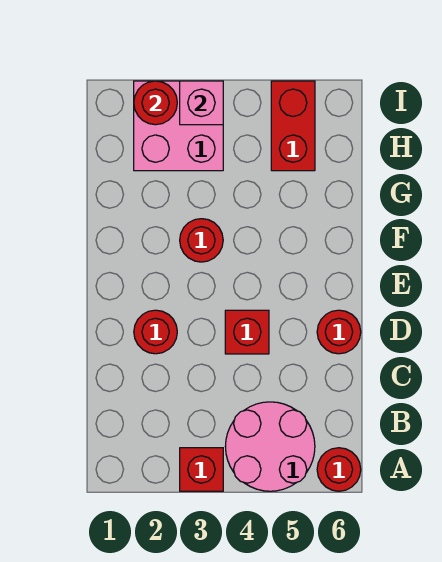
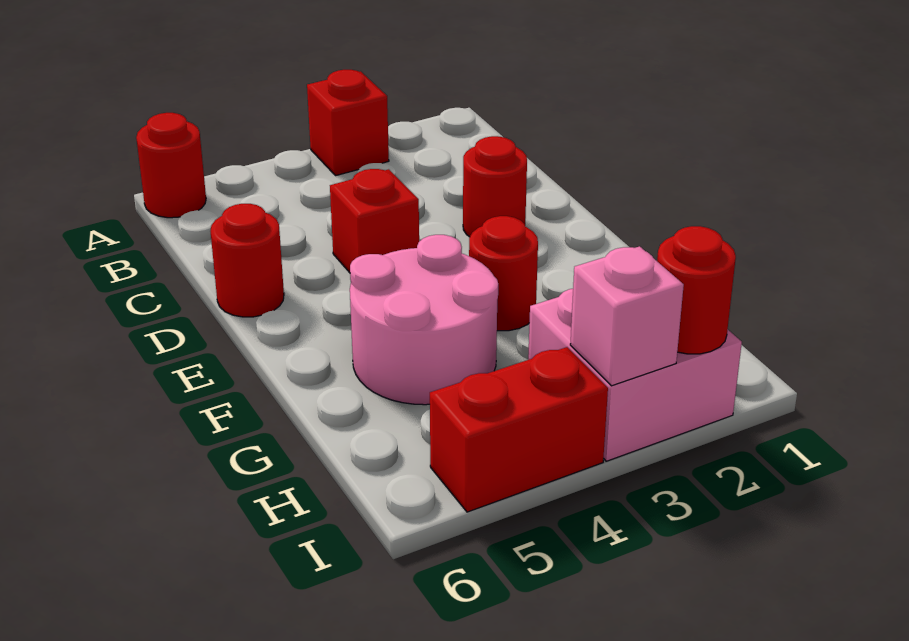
pink 2x2 round brick [225,402,315,491] -> pink 2x2 round brick moved to [350,235,498,405]
red 1x2 brick [271,81,315,171] -> red 1x2 brick turned to [430,347,608,512]

